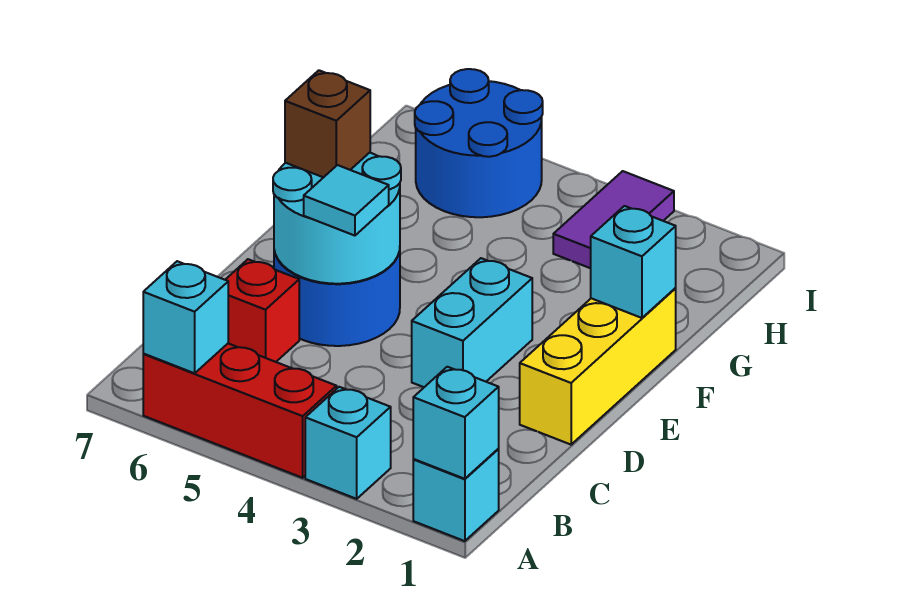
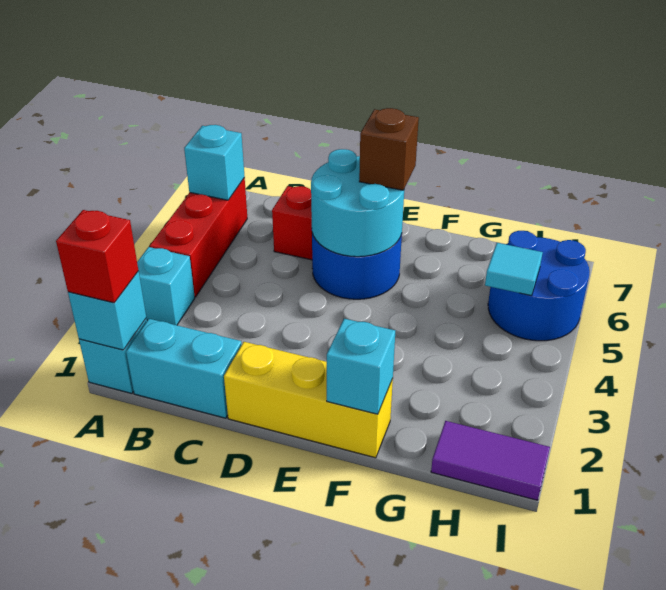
none -> red 1x1 brick [56,210,138,303]
cyan 1x2 brick [412,258,532,387] -> cyan 1x2 brick moved to [126,319,242,418]
cyan 1x1 tile [304,165,389,236] -> cyan 1x1 tile moved to [485,243,543,296]
purple 1x2 tile [553,171,674,268] -> purple 1x2 tile moved to [431,421,550,500]

